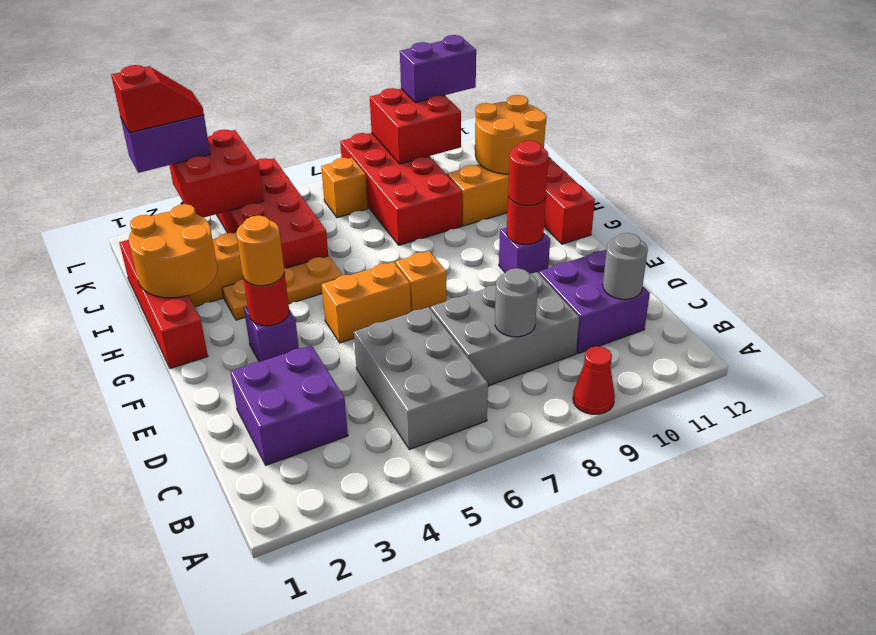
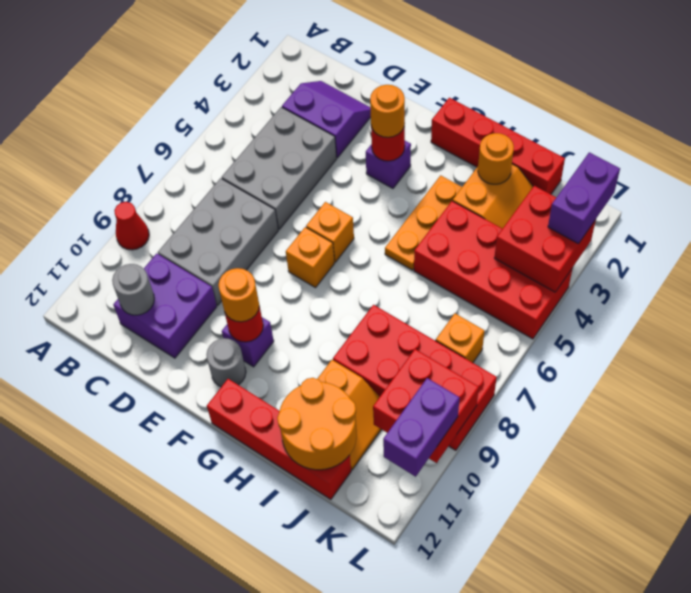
grey 2x3 brick [354,307,488,450] -> grey 2x3 brick turned to [222,107,337,229]
purple 2x2 brick [230,345,348,465] -> purple 2x2 slope [282,81,371,158]
grey 1x1 round brick [495,268,538,337] -> grey 1x1 round brick moved to [207,338,246,387]
orange 1x2 brick [322,262,411,343] -> orange 1x1 brick [306,202,354,262]
red 1x1 round brick [508,141,549,206] -> orange 1x1 round brick [218,268,259,322]
orange 2x2 round brick [129,204,217,298] -> orange 1x1 round brick [478,133,514,184]
red 1x2 slope [111,65,204,133] -> none

